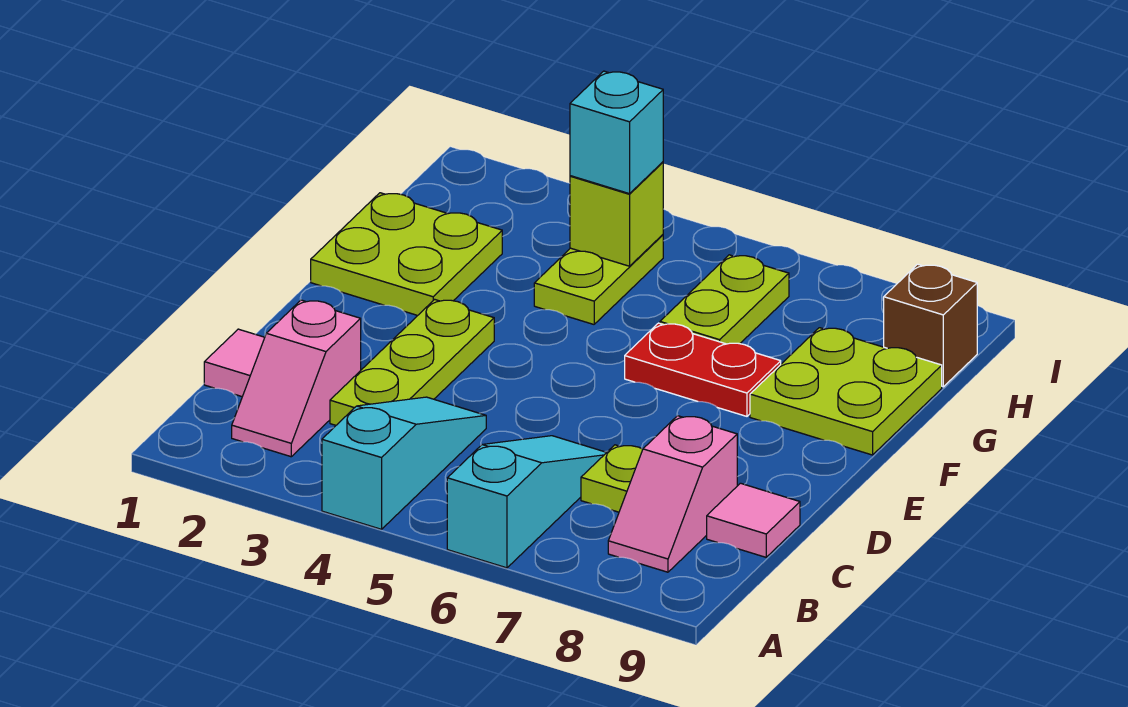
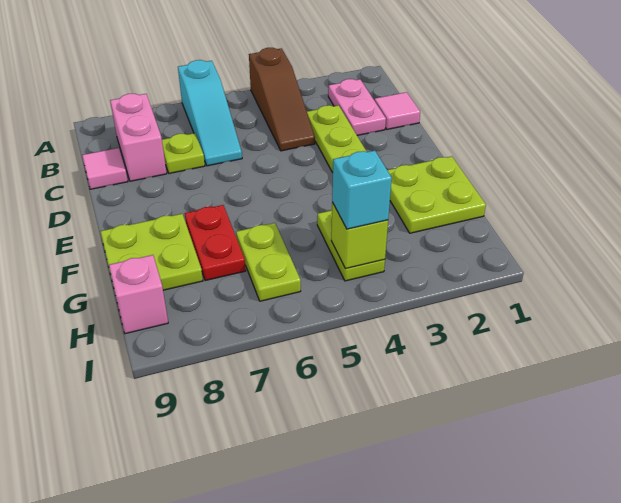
cyan 1x3 slope [322,397,486,529] -> brown 1x3 slope [249,48,315,151]
pink 1x2 slope [232,300,361,457] -> pink 1x2 plate [328,79,386,135]
pink 1x2 slope [608,416,737,572] -> pink 1x2 brick [110,94,167,181]
red 1x2 plate [625,323,781,416] -> red 1x2 plate turned to [185,205,246,281]
brown 1x1 brick [884,264,977,387] -> pink 1x1 brick [109,255,168,334]

